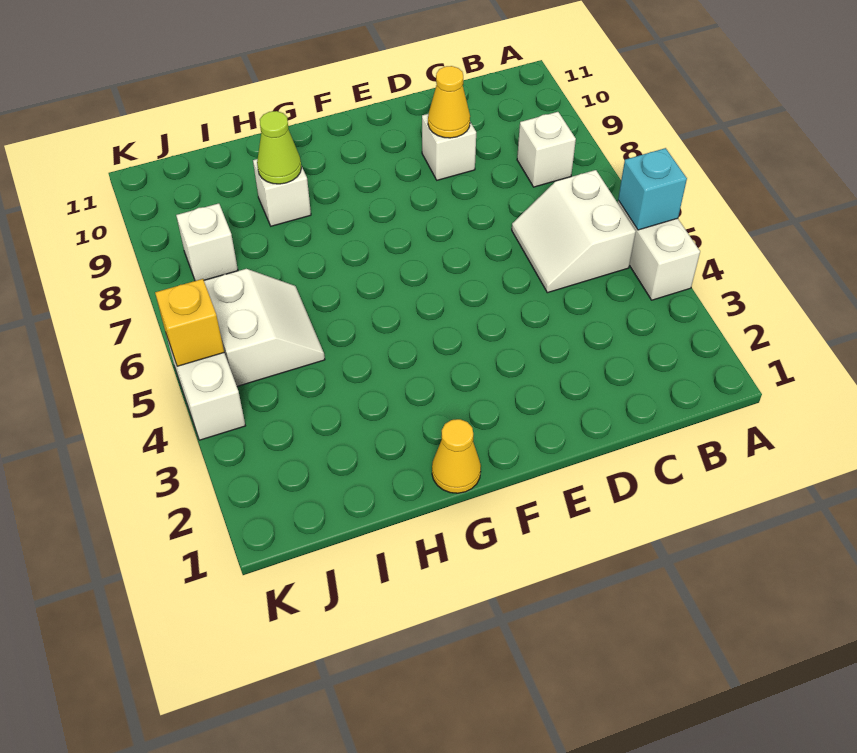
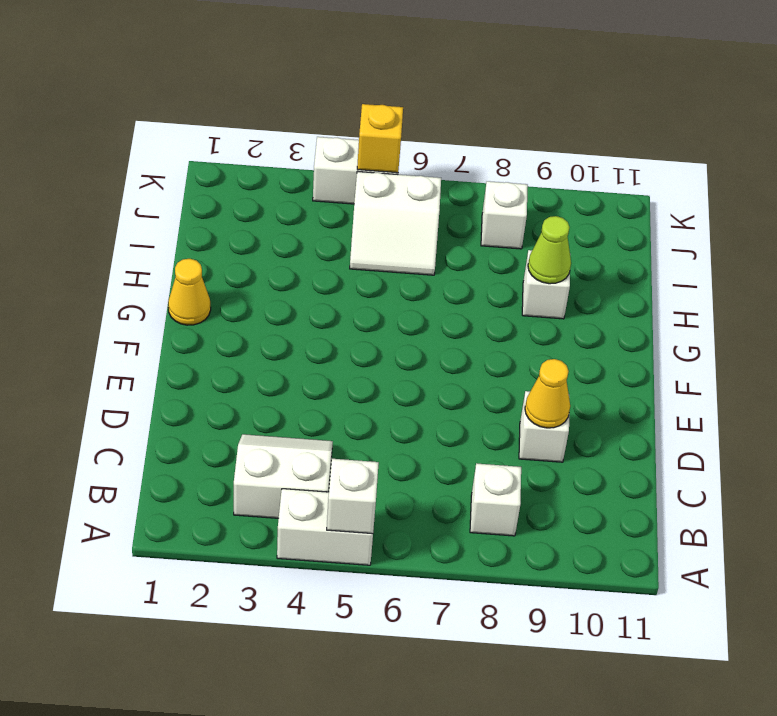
cyan 1x1 brick [618,148,687,230] -> white 1x1 brick [327,459,379,534]
white 2x2 slope [512,170,636,293] -> white 2x2 slope moved to [234,434,333,518]

